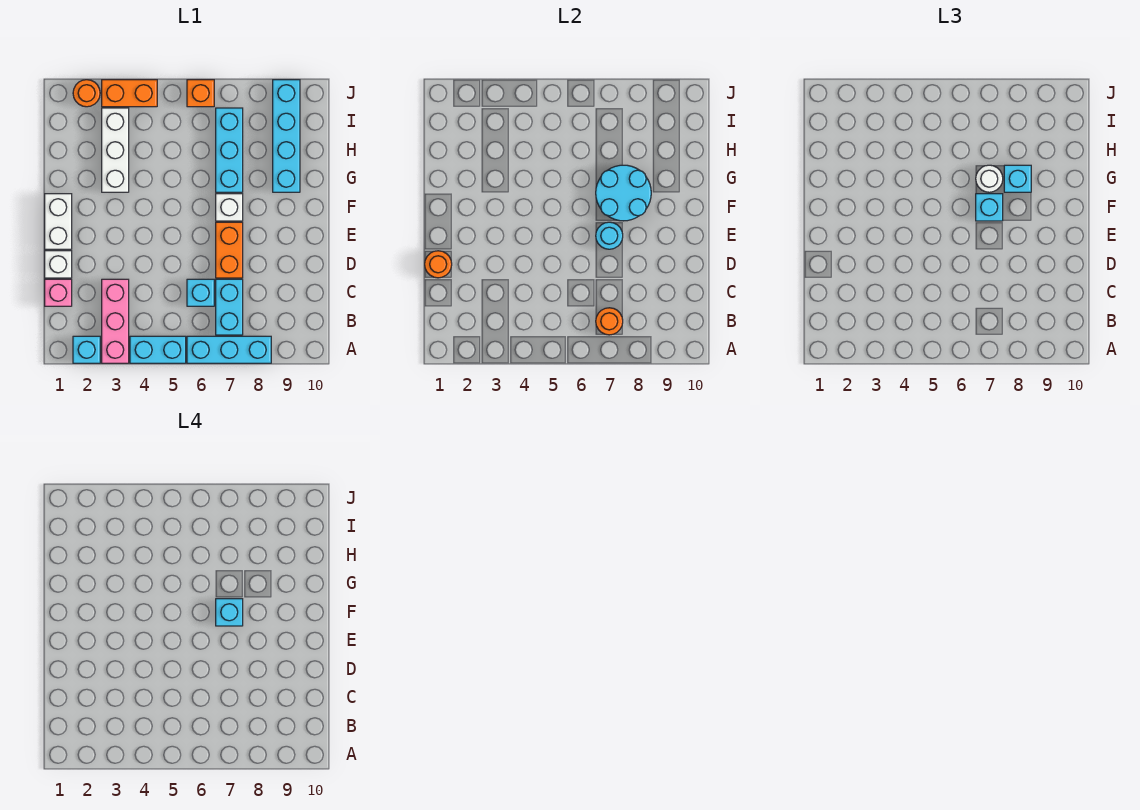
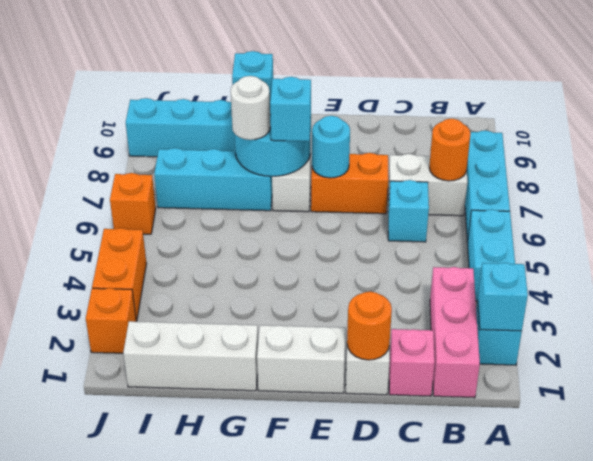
pink 1x3 brick [102,279,129,363] -> pink 1x3 brick turned to [430,267,480,398]
cyan 1x2 brick [216,279,243,335] -> white 1x2 brick [388,154,468,216]
cyan 1x1 brick [216,599,243,626] -> cyan 1x1 brick moved to [478,263,528,331]
white 1x3 brick [102,108,129,192] -> white 1x3 brick moved to [123,321,258,391]
orange 1x1 round brick [73,80,100,107] -> orange 1x1 brick [86,288,136,353]

